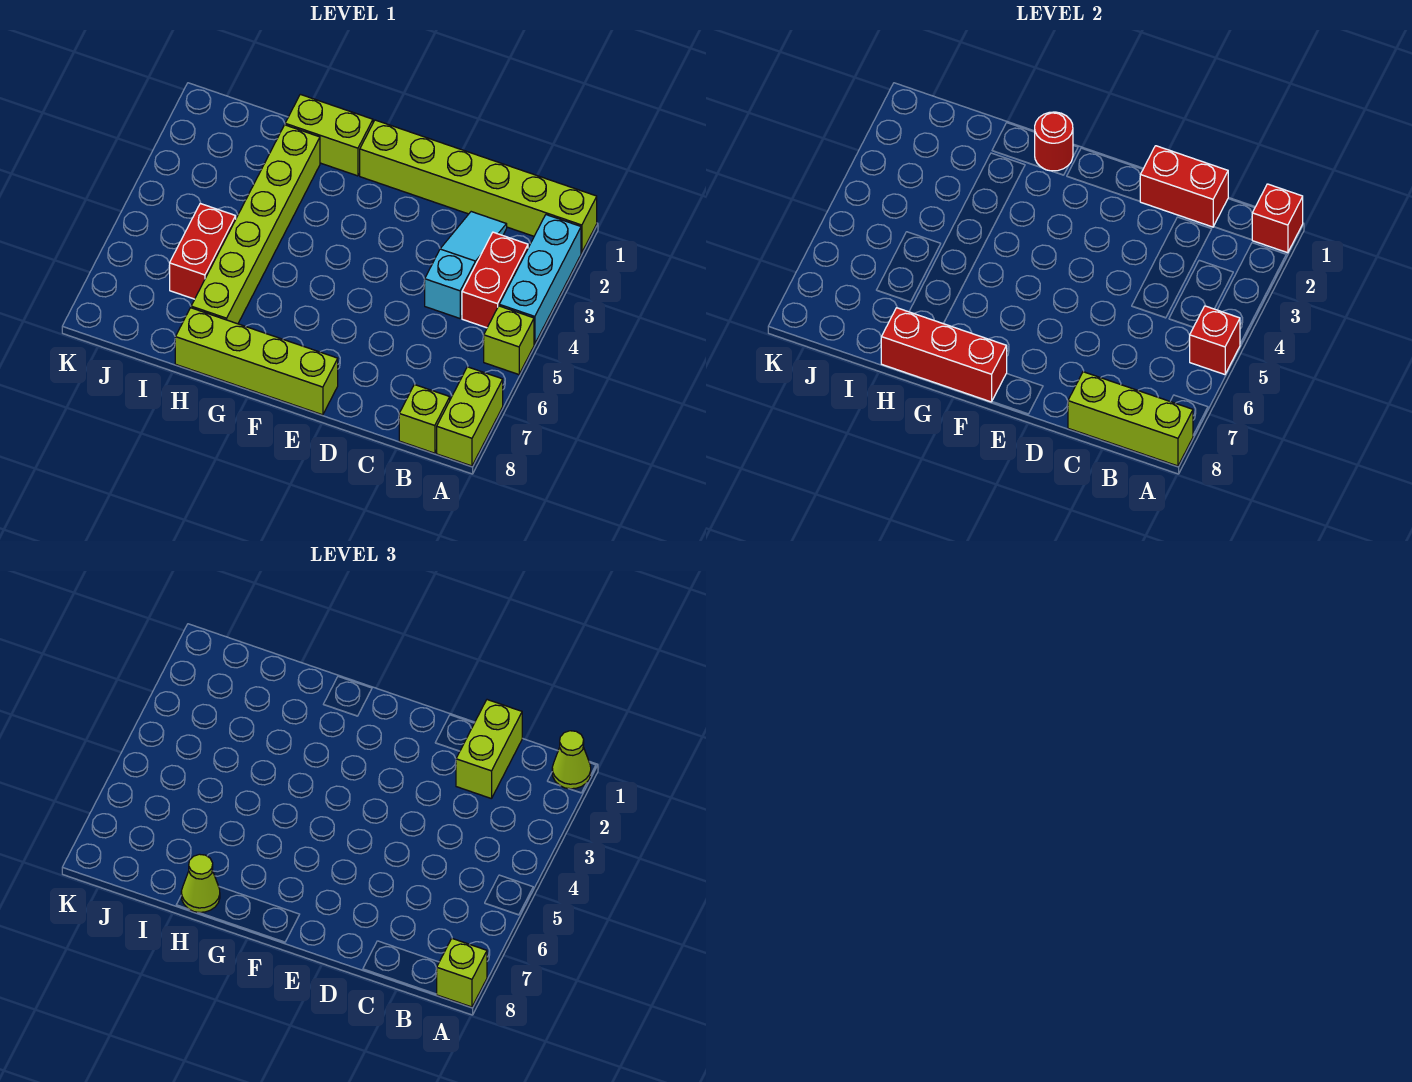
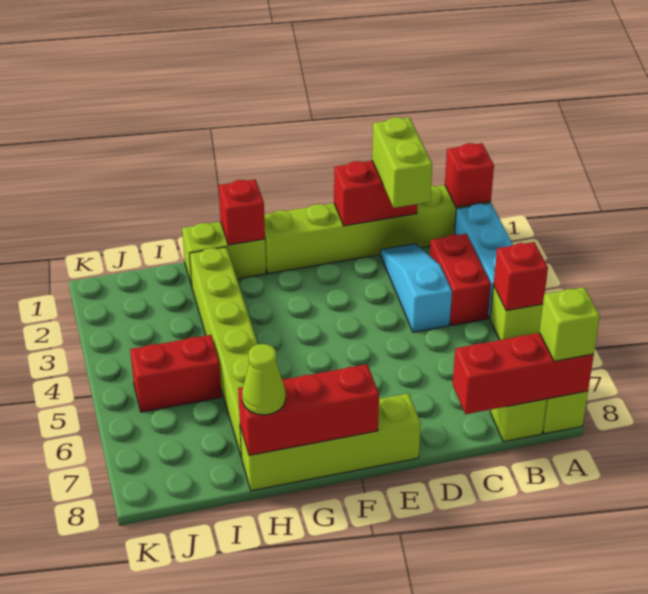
lime 1x1 cone [552,731,591,789] -> none
lime 1x3 brick [1068,372,1193,466] -> red 1x3 brick [453,333,594,414]
red 1x1 round brick [1035,112,1073,171] -> red 1x1 brick [219,179,265,245]
red 1x2 brick [170,203,236,299] -> red 1x2 brick turned to [130,335,222,412]

